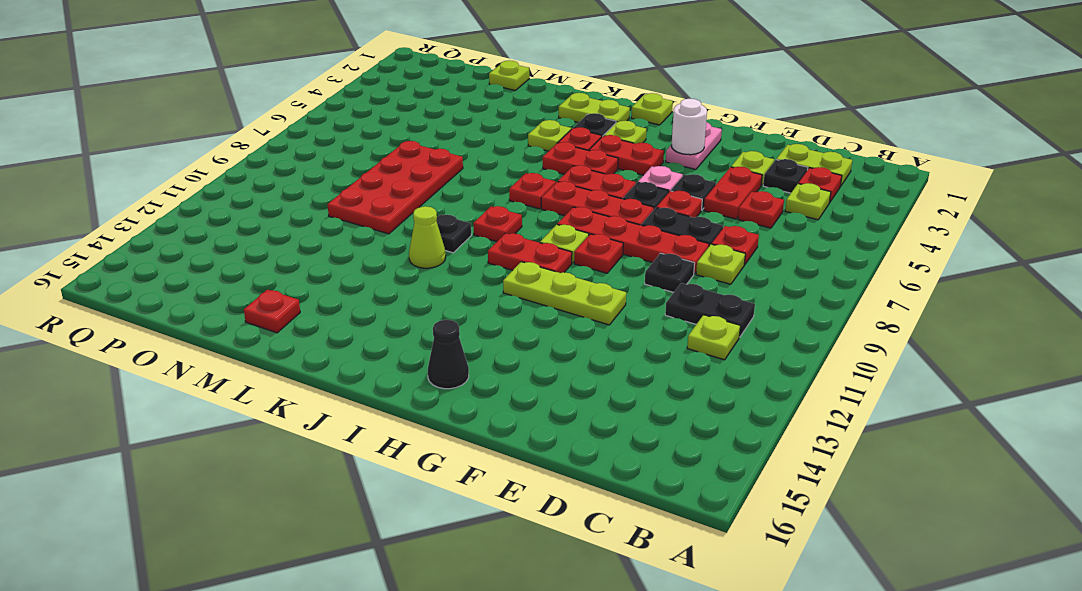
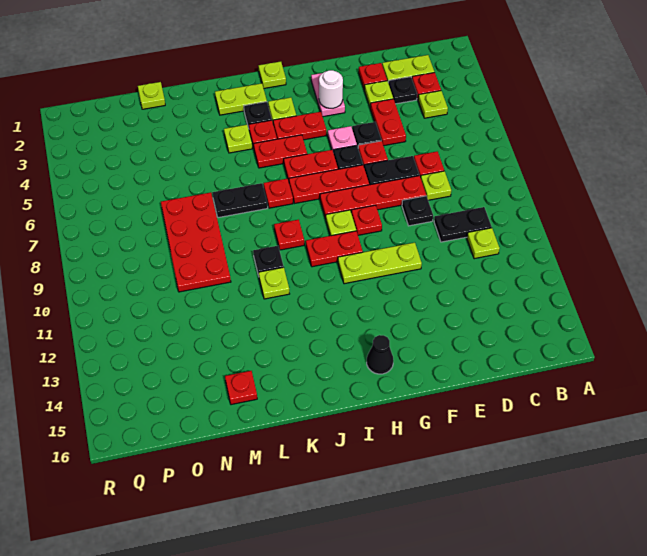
red 1x1 plate [738,191,784,228] -> red 1x1 plate moved to [359,63,387,90]
none -> black 1x2 plate [212,183,268,218]
lime 1x1 cone [409,206,446,268] -> lime 1x1 plate [259,267,289,299]

